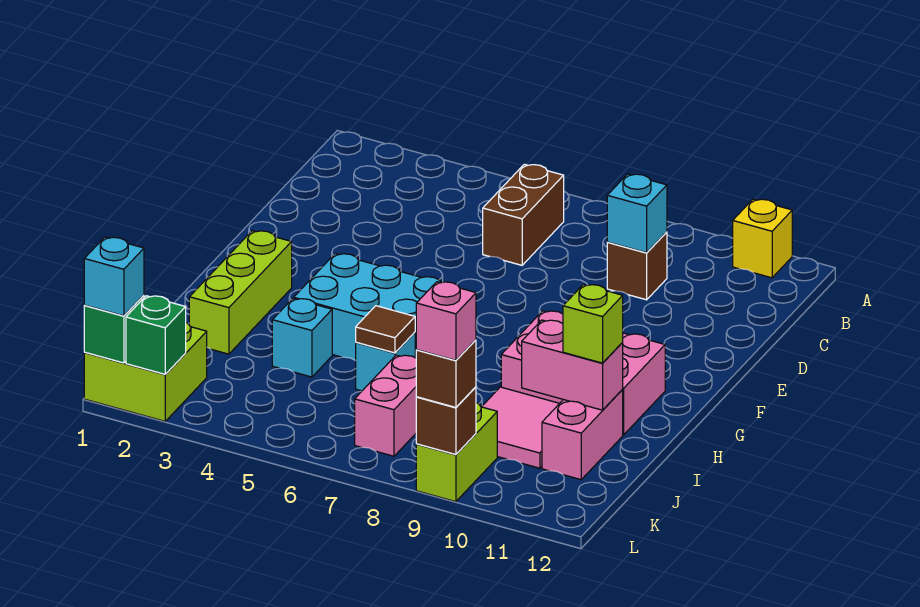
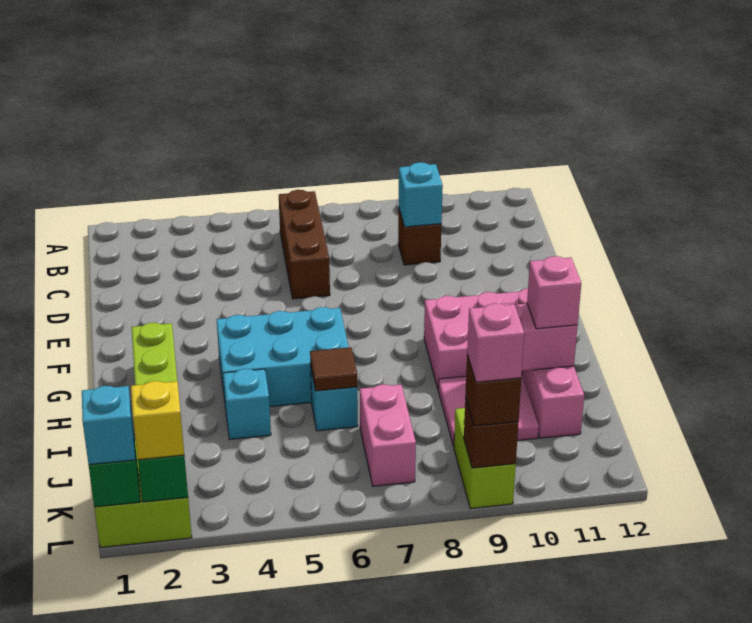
yellow 1x1 brick [733,199,792,278] -> yellow 1x1 brick moved to [131,381,184,460]
brown 1x2 brick [483,164,564,265] -> brown 1x3 brick [279,190,330,299]
lime 1x1 brick [563,284,623,363] -> pink 1x1 brick [527,256,581,329]

